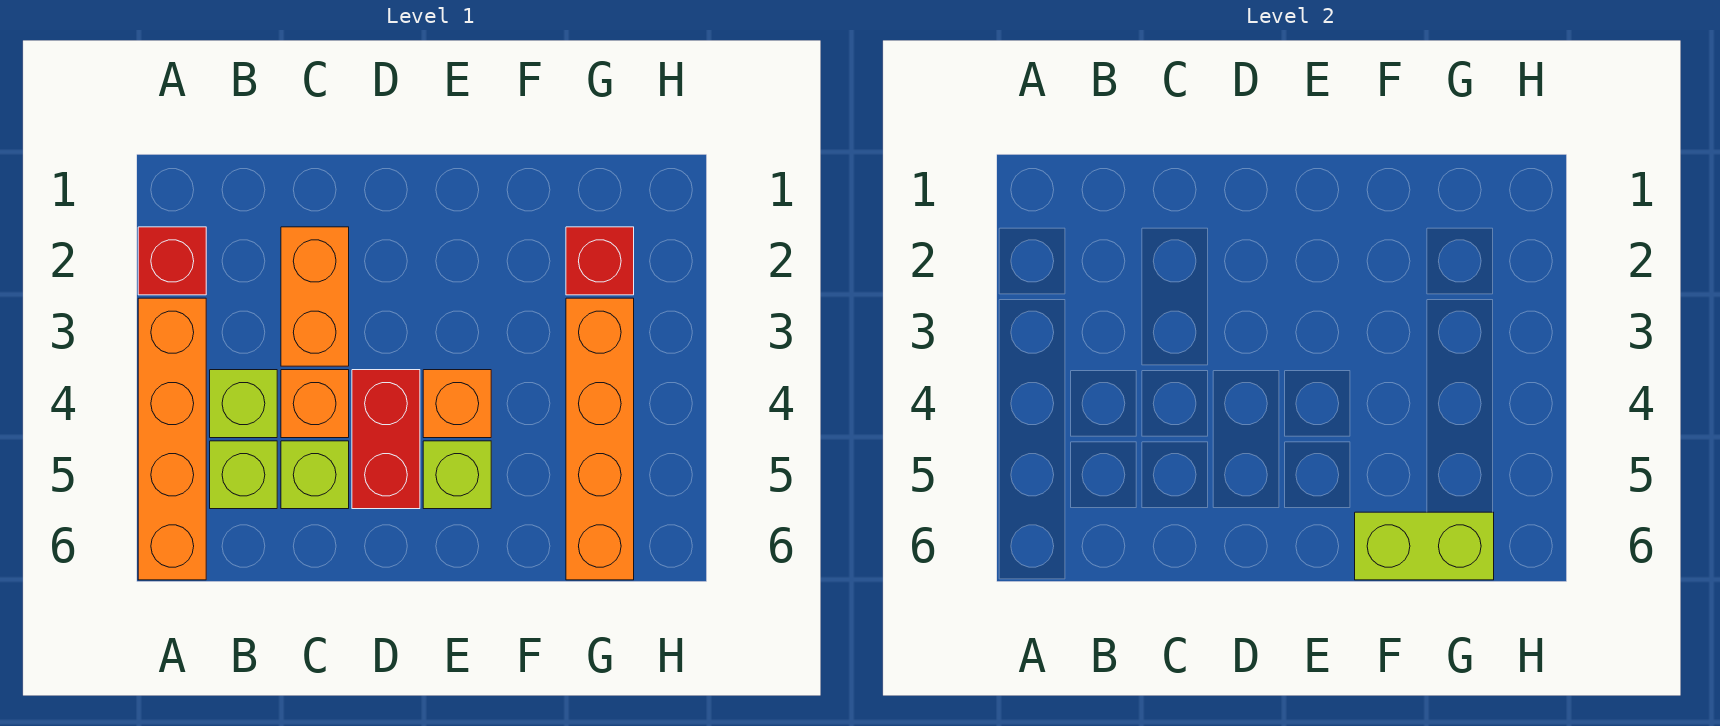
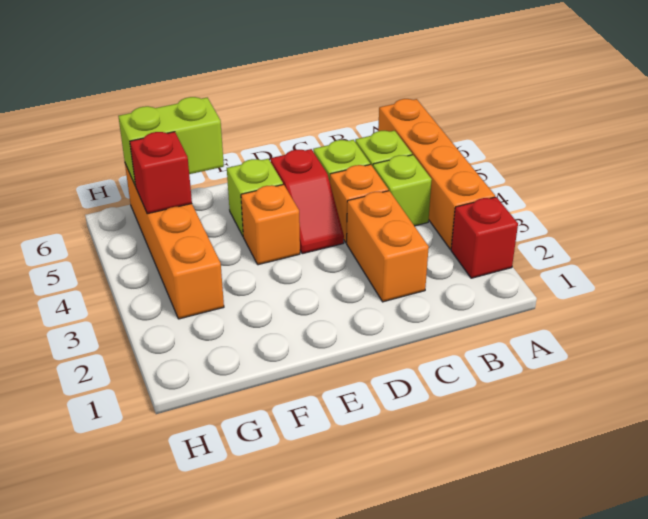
red 1x2 brick [352,370,420,509] -> red 1x2 slope [271,149,344,254]
red 1x1 brick [566,227,634,295] -> red 1x1 brick moved to [130,132,192,214]

